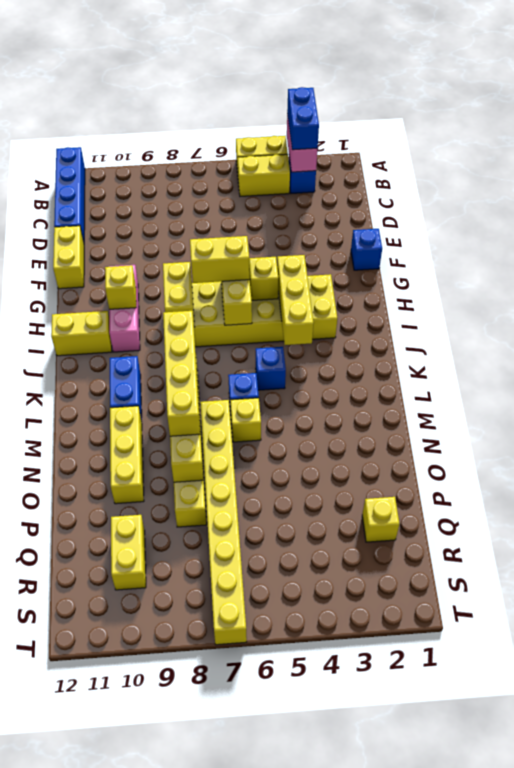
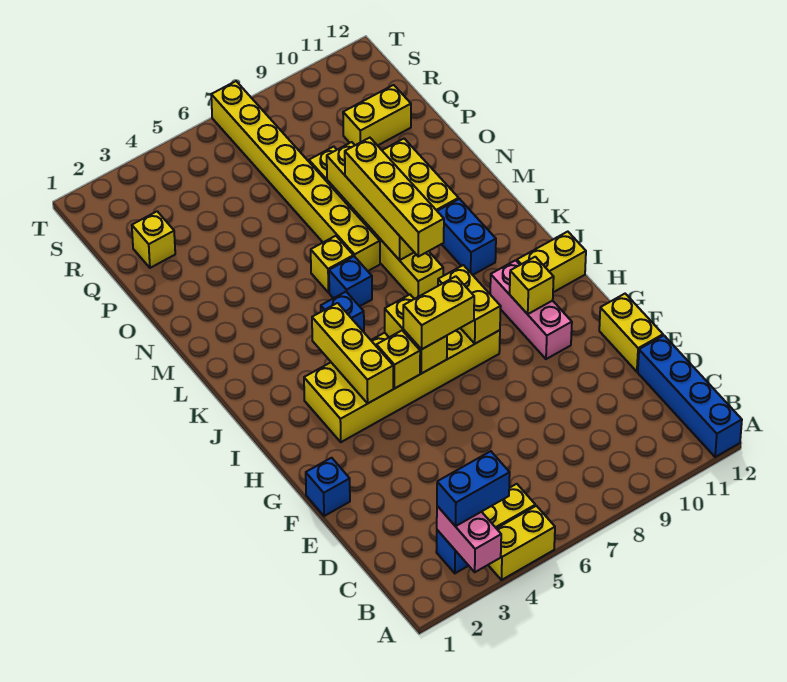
blue 1x2 brick [287,87,319,150] -> blue 1x2 brick turned to [437,451,510,526]
yellow 1x2 brick [111,515,146,590] -> yellow 1x2 brick turned to [343,85,411,146]

